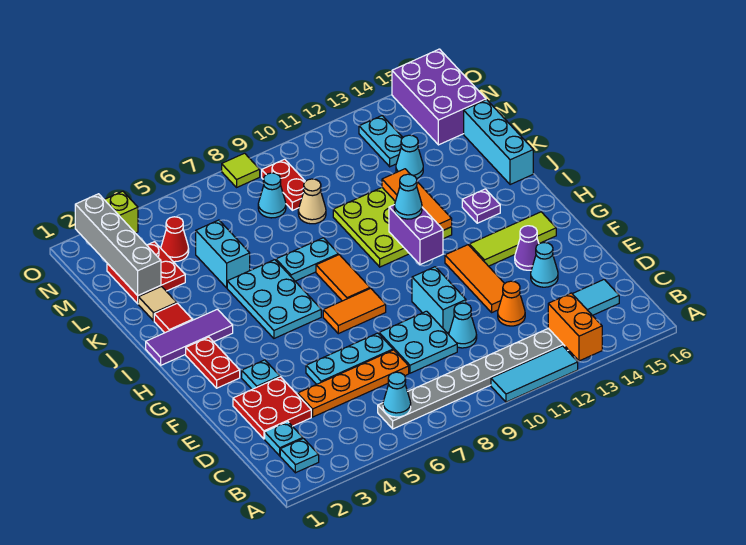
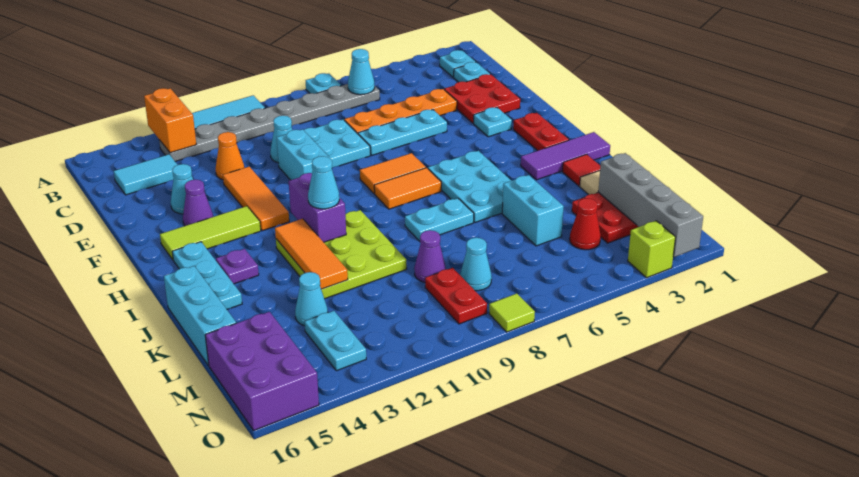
none -> cyan 1x1 plate [306,73,341,94]
orange 1x2 tile [316,255,370,301] -> orange 1x2 tile turned to [374,168,441,209]
none -> cyan 1x3 plate [172,242,242,309]
tan 1x1 cone [298,179,326,224] -> purple 1x1 cone [414,230,446,282]

